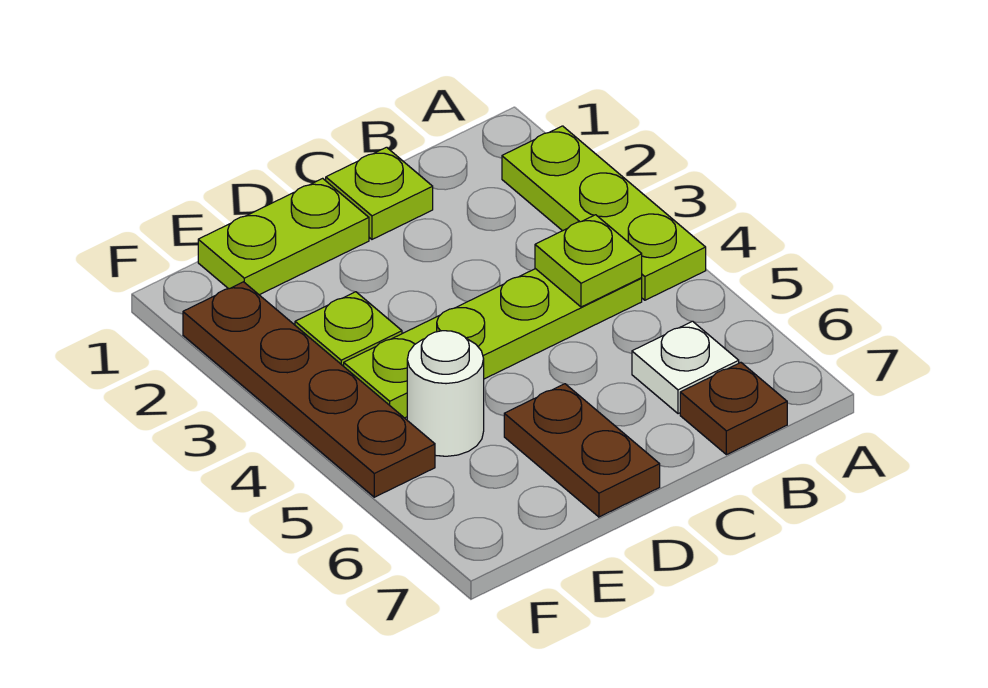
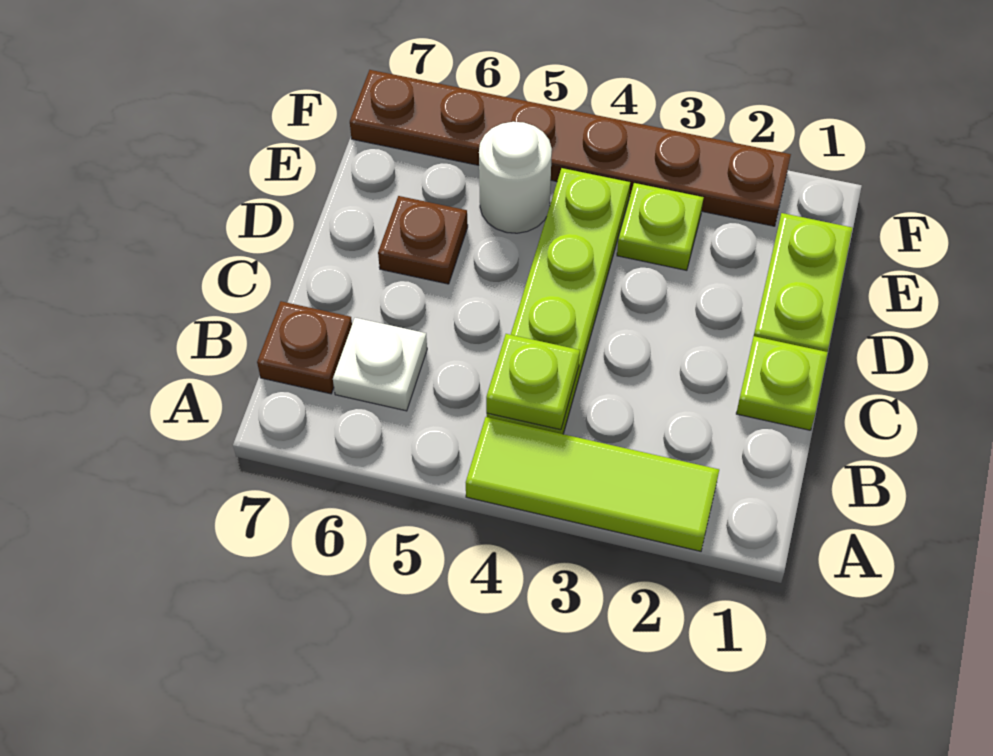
lime 1x3 plate [502,126,706,300] -> lime 1x3 tile [466,417,719,551]
brown 1x2 plate [504,384,660,517] -> brown 1x1 plate [378,196,468,284]
brown 1x4 plate [183,282,435,497] -> brown 1x6 plate [350,70,791,226]

